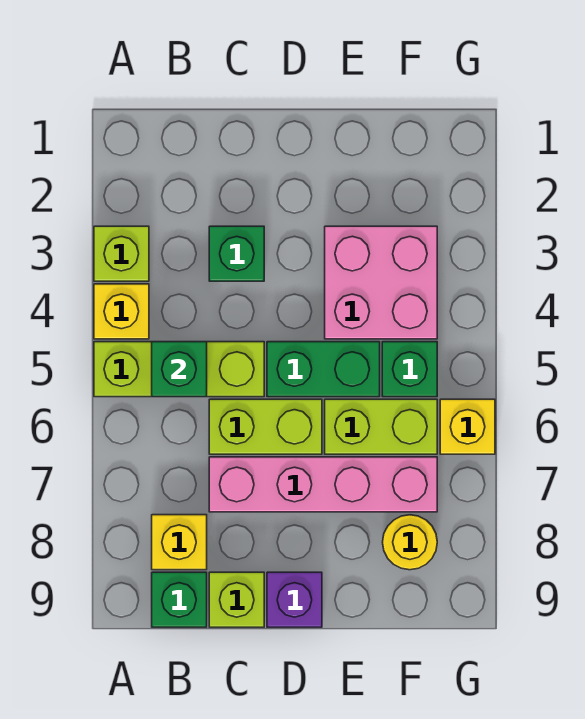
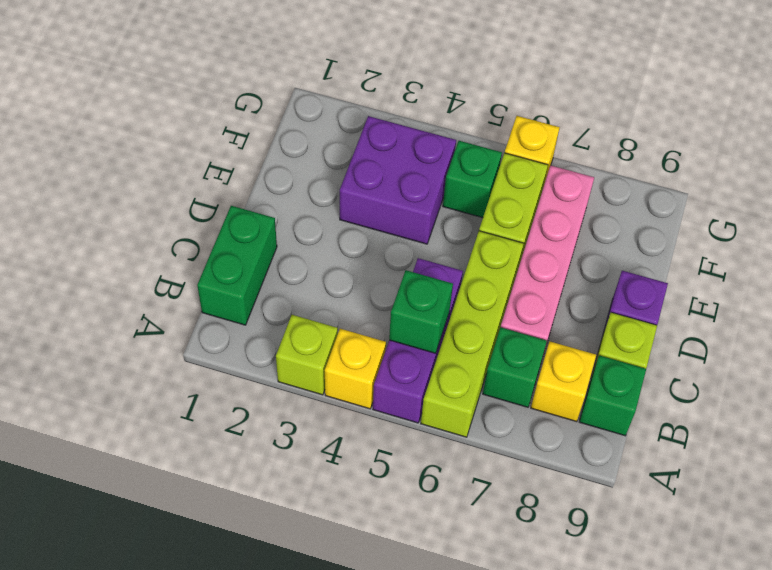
lime 1x3 brick [94,342,264,397] -> purple 1x3 brick [373,258,463,423]
green 1x1 brick [209,226,264,281] -> green 1x1 brick moved to [483,327,547,407]
lime 1x2 brick [209,399,322,454] -> lime 1x4 brick [421,231,524,437]
green 1x2 brick [267,342,380,397] -> green 1x2 brick moved to [197,206,277,325]
pink 2x2 brick [325,226,437,339] -> purple 2x2 brick [340,116,456,244]
yellow 1x1 round brick [383,515,437,570] -> none

